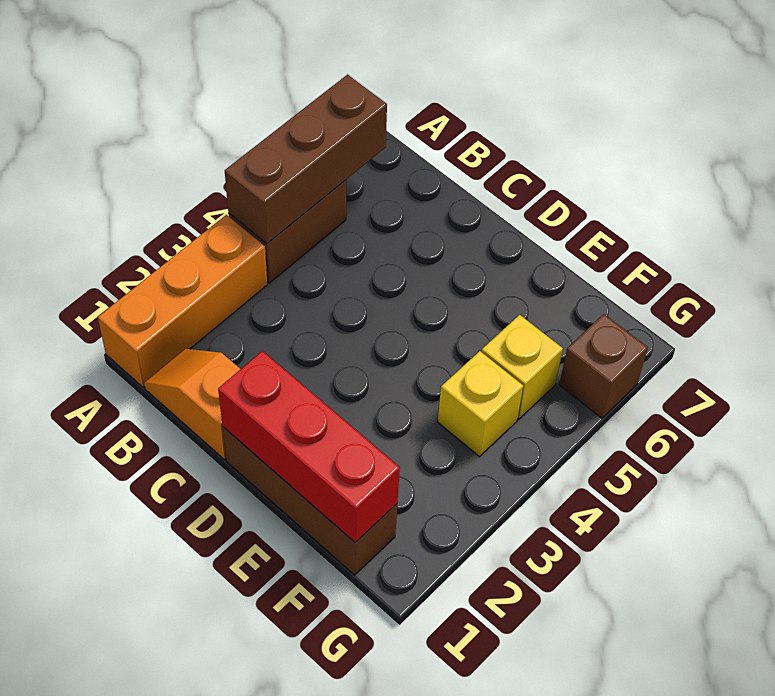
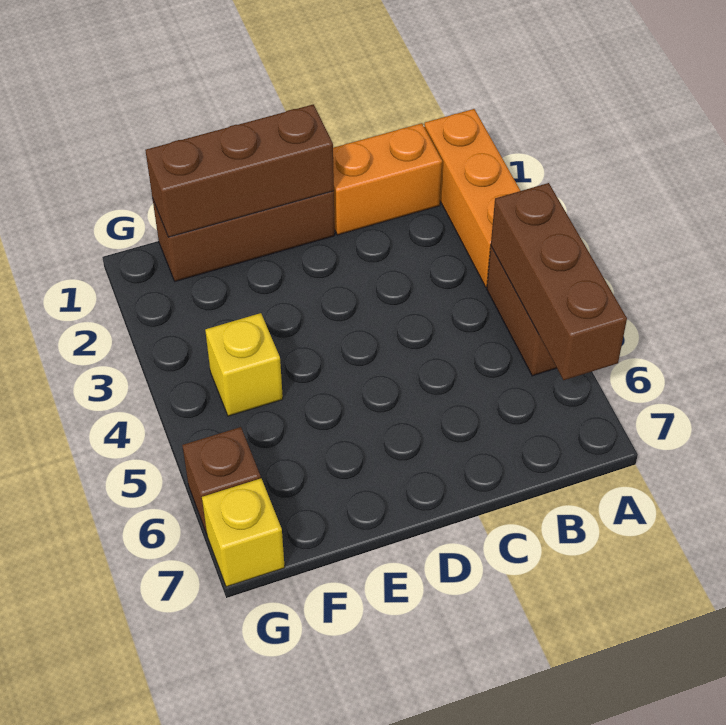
orange 1x2 slope [144,349,240,460] -> orange 1x2 brick [333,123,442,235]
red 1x3 brick [218,351,400,542] -> brown 1x3 brick [145,104,334,237]
yellow 1x1 brick [482,315,563,419] -> yellow 1x1 brick moved to [202,479,285,587]

